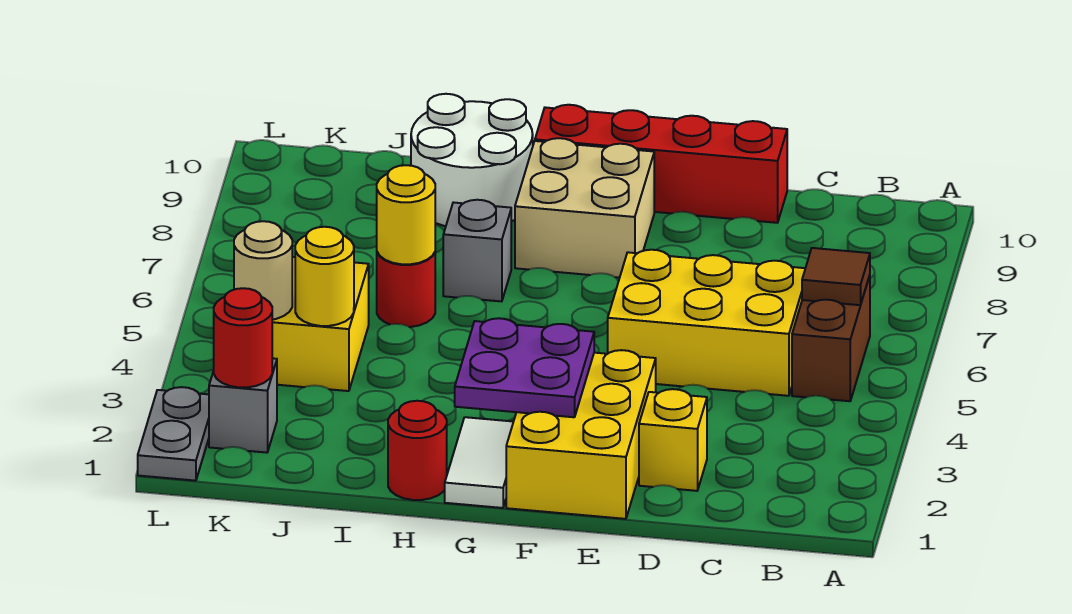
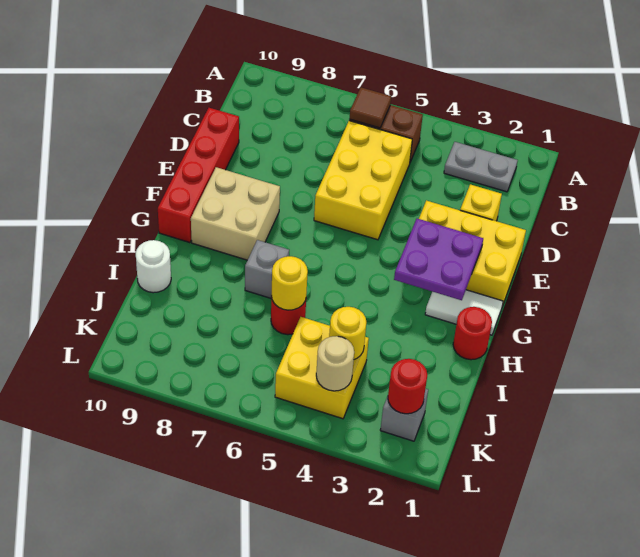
white 2x2 round brick [411,94,533,226] -> white 1x1 round brick [136,240,171,293]
grey 1x2 plate [138,387,209,481] -> grey 1x2 plate moved to [444,142,518,192]

